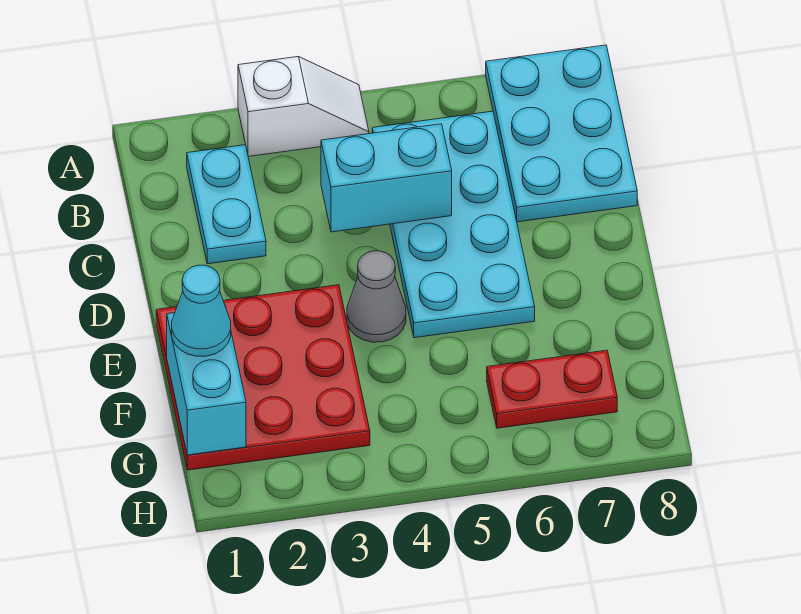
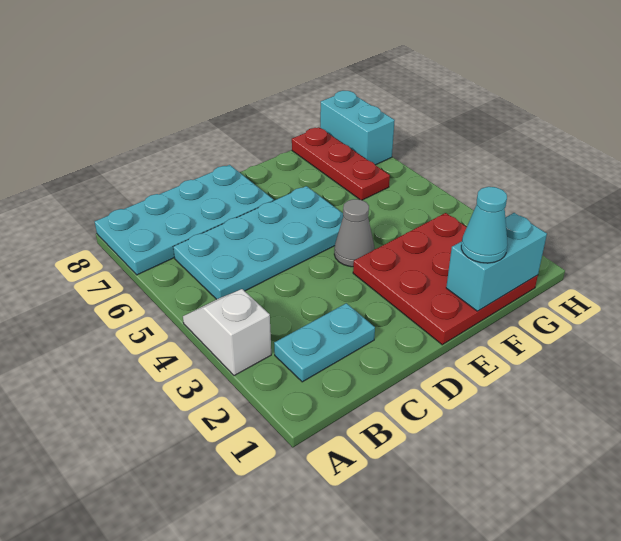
cyan 2x3 plate [486,45,637,222] -> cyan 2x4 plate [95,165,274,275]
cyan 1x2 brick [321,124,452,232] -> cyan 1x2 brick moved to [320,91,395,165]
red 1x2 plate [487,350,617,428] -> red 1x3 plate [292,127,390,200]

